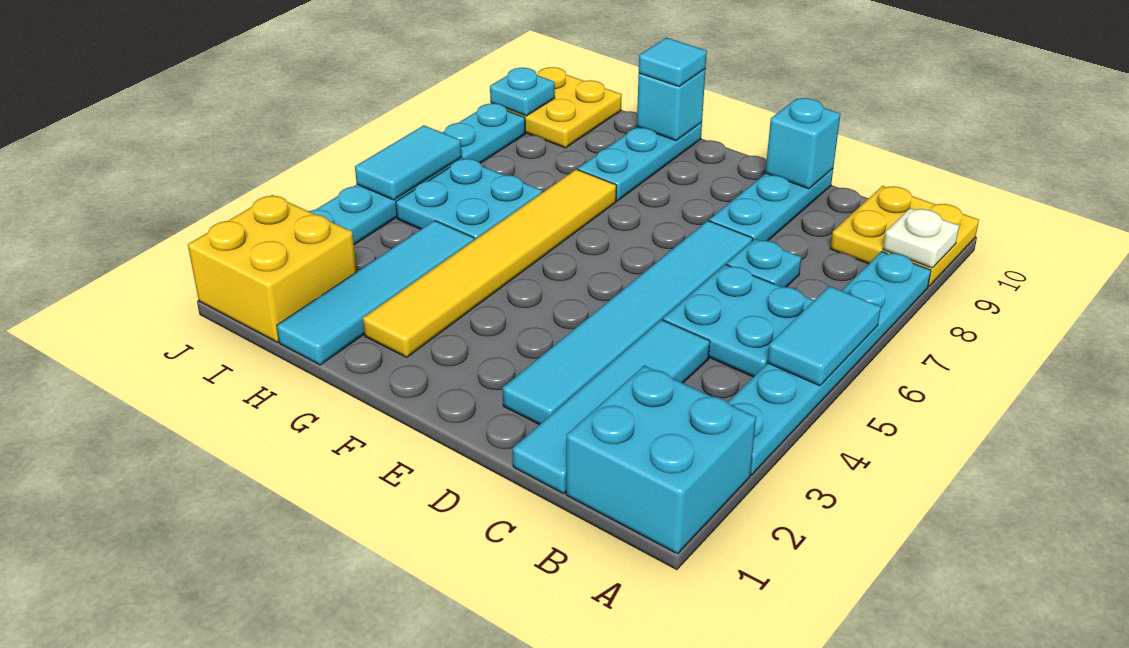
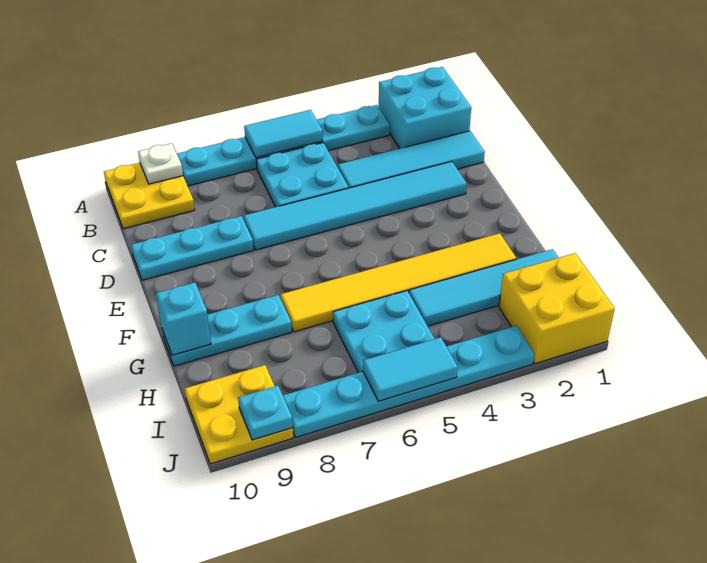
cyan 1x1 plate [727,239,801,287] -> none
cyan 1x1 brick [765,98,840,189] -> none
cyan 1x1 tile [639,38,707,86] -> none

